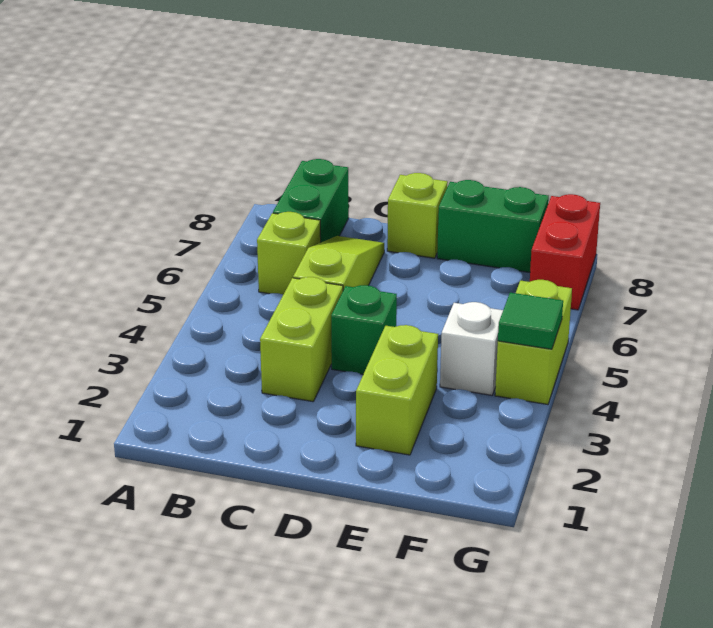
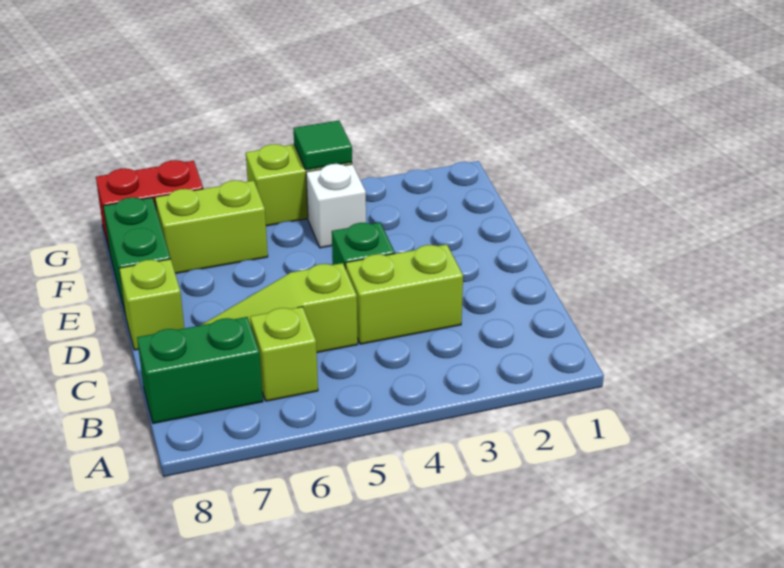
lime 1x2 brick [356,325,438,455] -> lime 1x2 brick moved to [155,180,268,274]

